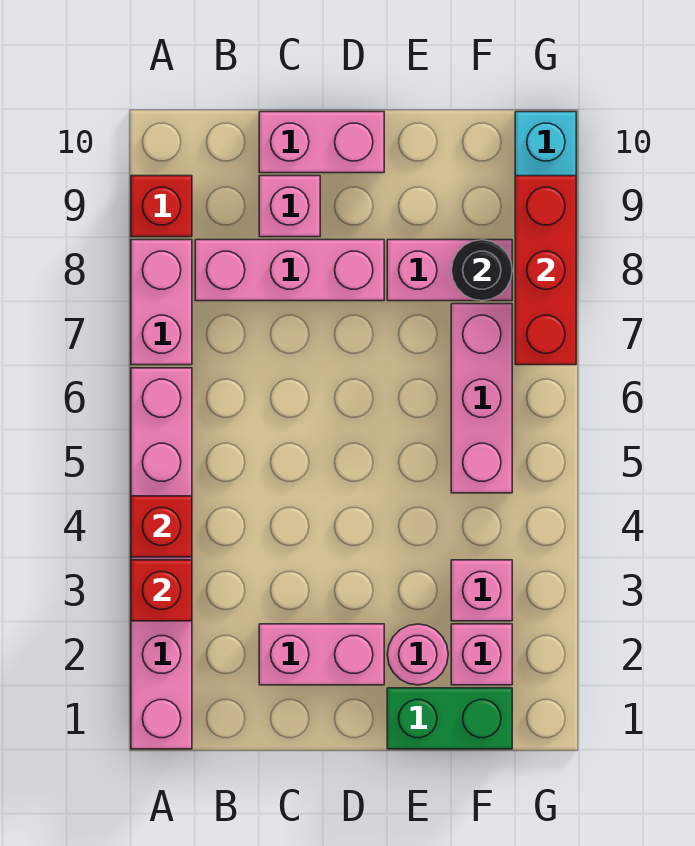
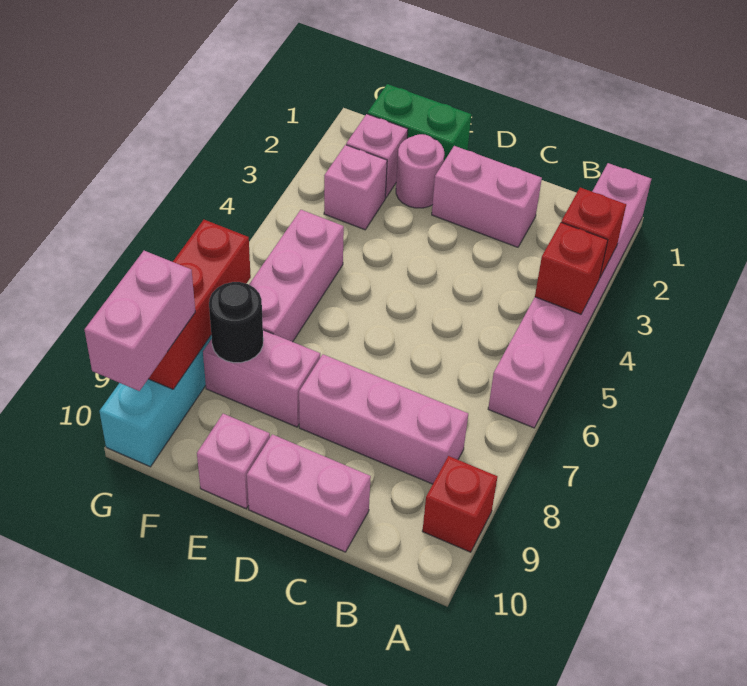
pink 1x2 brick [131,240,192,365] -> pink 1x2 brick moved to [85,251,195,391]
pink 1x1 brick [259,176,320,237] -> pink 1x1 brick moved to [197,414,270,509]

